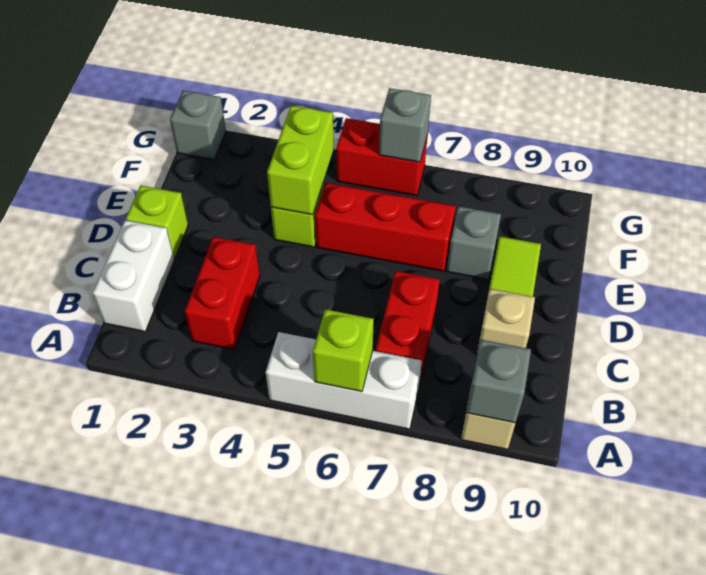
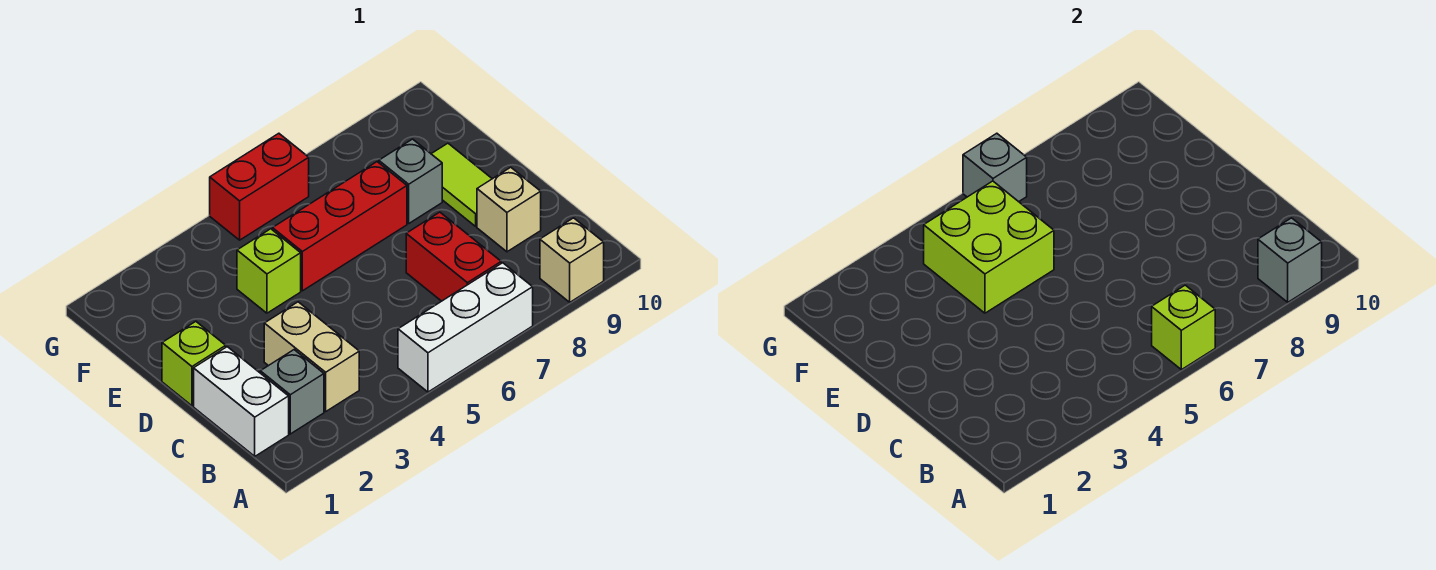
red 1x2 brick [185,237,260,350] -> tan 1x2 brick [264,302,359,411]
lime 1x2 brick [267,106,334,215] -> lime 2x2 brick [924,181,1054,313]
grey 1x1 brick [170,91,226,159] -> grey 1x1 brick moved to [260,350,324,434]

